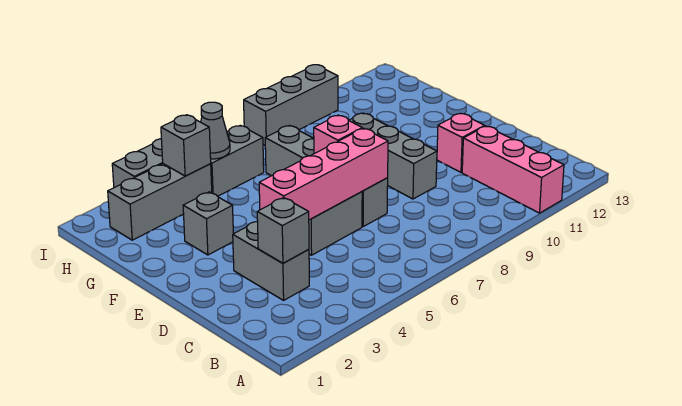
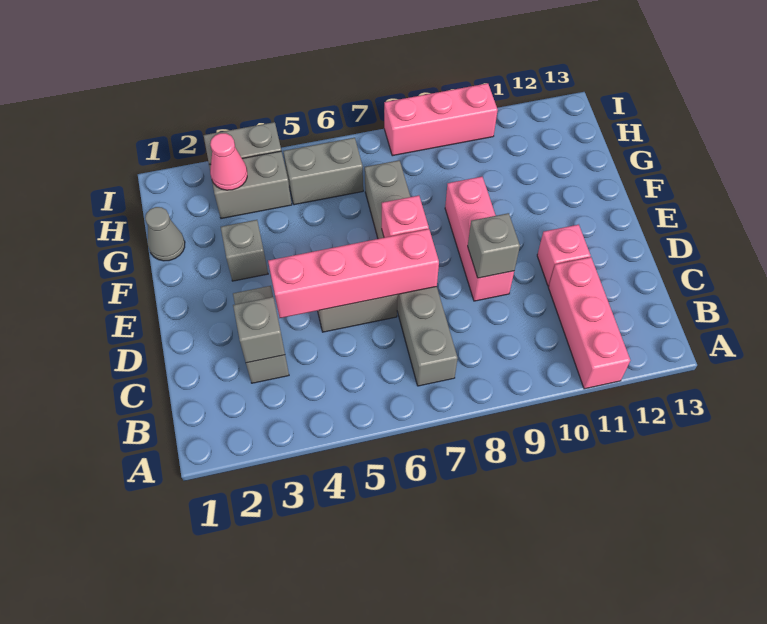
grey 1x4 brick [265,126,388,226] -> grey 1x6 brick [365,160,458,386]
grey 1x3 brick [349,113,437,199] -> pink 1x3 brick [445,177,514,301]
grey 1x3 brick [108,164,212,240] -> grey 1x2 brick [209,151,292,219]
none -> pink 1x1 cone [210,133,247,190]
grey 1x1 brick [161,115,211,176] -> grey 1x1 brick moved to [468,213,520,278]
grey 1x1 cone [201,102,230,159] -> grey 1x1 cone moved to [145,207,185,261]
grey 1x3 brick [244,65,338,145] -> pink 1x3 brick [384,83,498,156]

